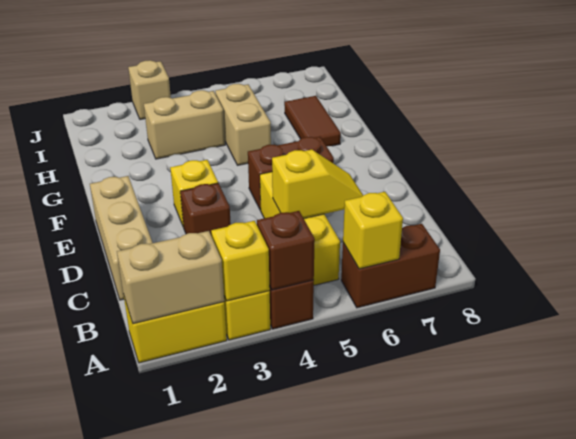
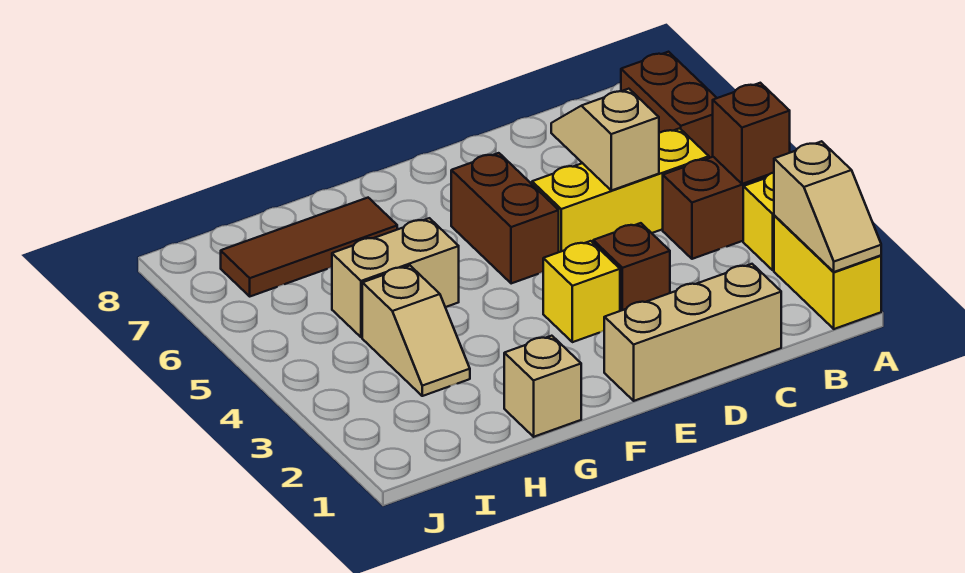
tan 1x2 brick [117,231,224,324] -> tan 1x2 slope [774,141,881,272]
yellow 1x1 brick [211,221,270,301] -> none
yellow 1x1 brick [343,192,403,269] -> none
yellow 1x2 slope [272,150,363,218] -> tan 1x2 slope [551,89,659,191]
brown 1x2 tile [284,96,341,146] -> brown 1x3 tile [221,198,397,296]
tan 1x2 brick [144,90,225,159] -> tan 1x2 slope [362,266,470,396]
tan 1x1 brick [128,60,171,119] -> tan 1x1 brick moved to [504,336,581,437]

